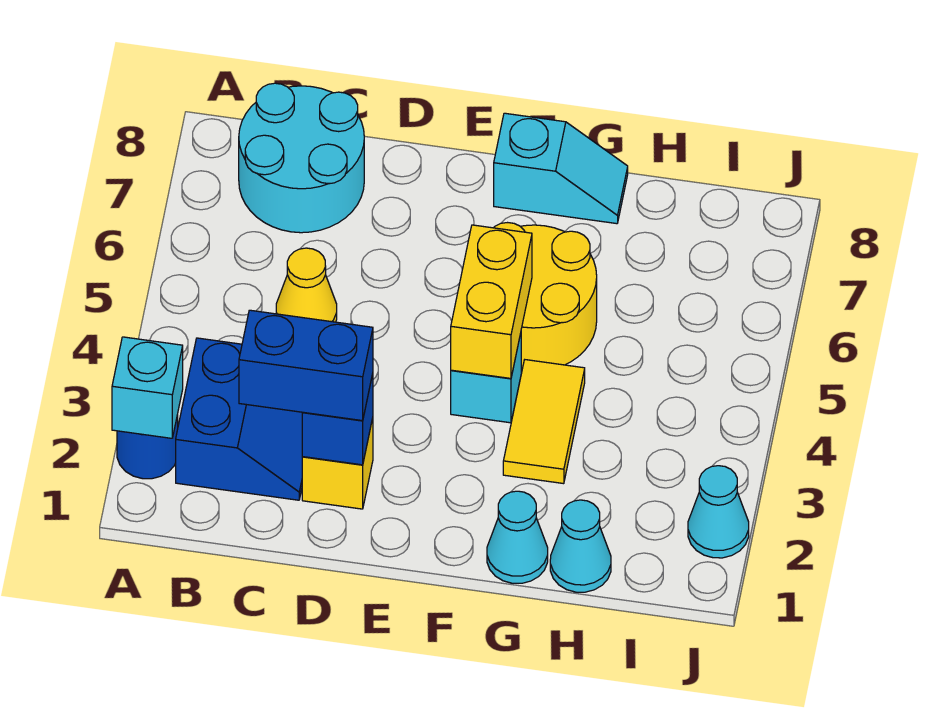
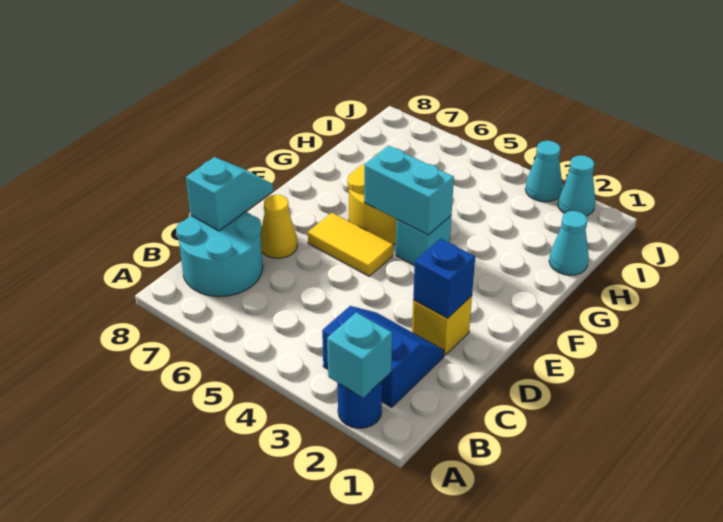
blue 1x2 brick [239,310,373,421] -> none
yellow 1x1 cone [276,248,337,322] -> yellow 1x1 cone moved to [260,195,298,258]
yellow 1x2 brick [451,225,532,378] -> cyan 1x2 brick [364,146,454,235]
cyan 1x2 slope [494,113,628,224] -> cyan 1x2 slope moved to [186,157,273,231]
cyan 1x1 cone [487,491,548,583] -> cyan 1x1 cone moved to [525,141,562,202]
yellow 1x2 tile [503,360,585,484] -> yellow 1x2 tile moved to [308,213,393,276]

